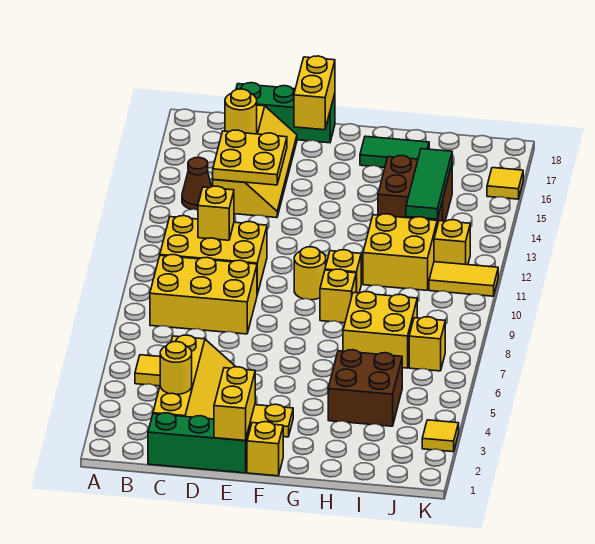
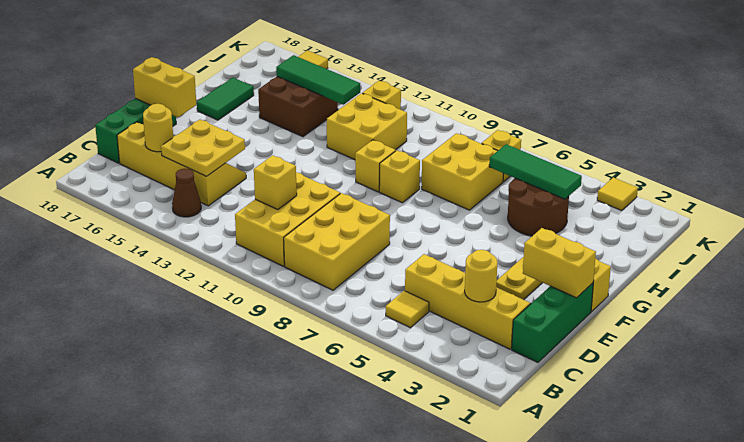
yellow 1x1 round brick [294,247,326,300] -> none
brown 2x2 brick [328,350,402,426] -> brown 2x2 round brick [508,178,569,236]
none -> green 1x3 tile [489,144,582,199]
yellow 1x2 tile [429,262,498,296] -> none

